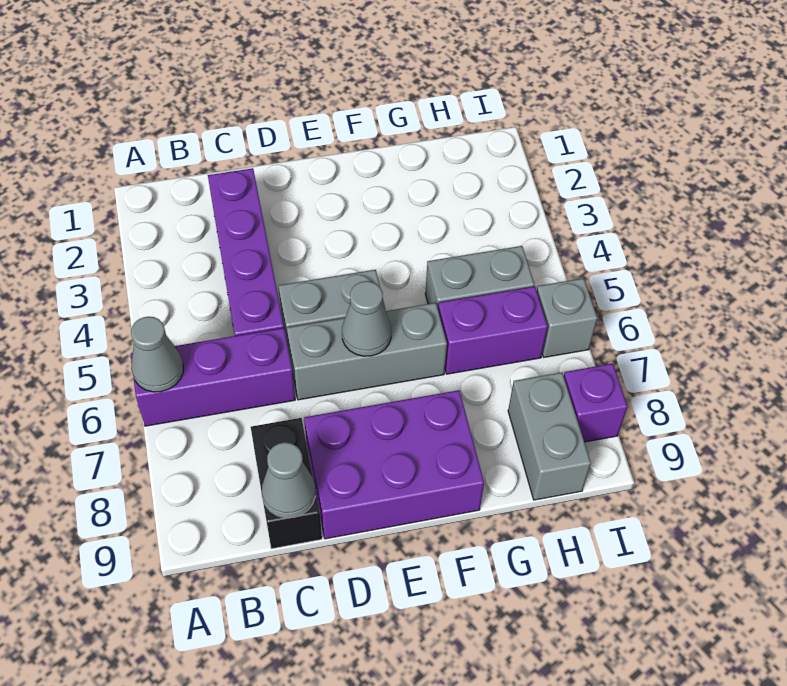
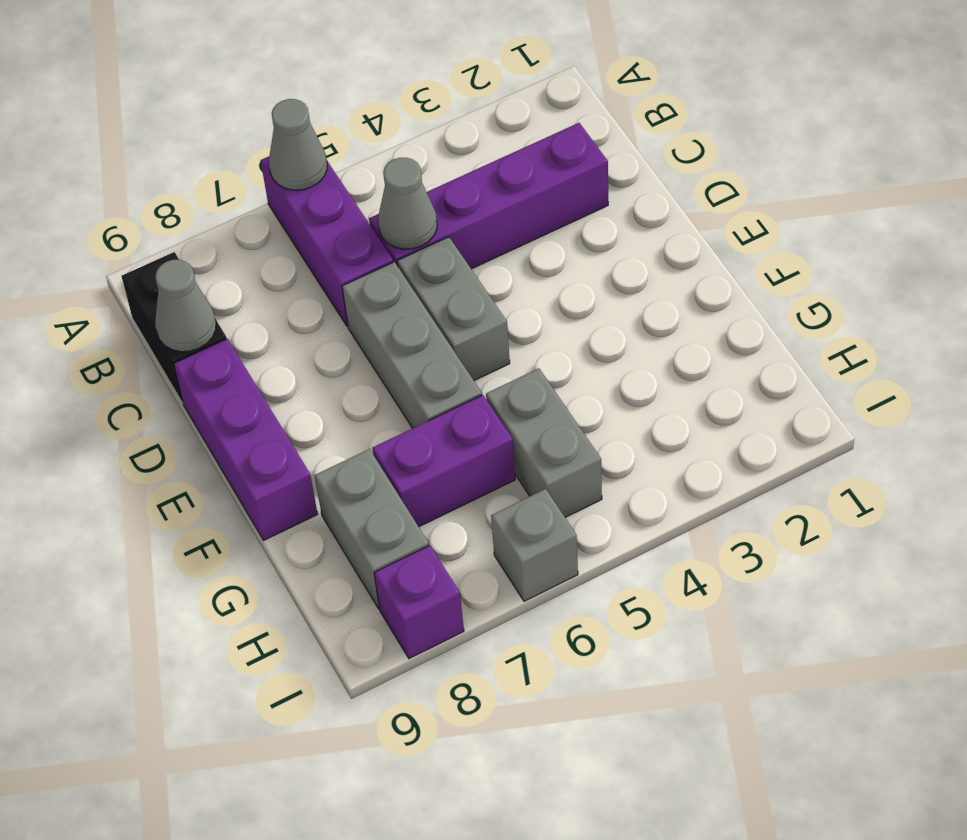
black 1x2 brick [251,418,322,549] -> black 1x2 brick turned to [122,252,227,403]
purple 2x3 brick [304,390,484,539] -> purple 1x3 brick [174,339,318,540]
grey 1x1 cone [342,281,391,356] -> grey 1x1 cone moved to [378,158,437,249]
purple 1x2 brick [438,286,548,374] -> purple 1x2 brick turned to [372,395,515,527]
grey 1x2 brick [508,372,591,500] -> grey 1x2 brick turned to [315,449,429,609]

